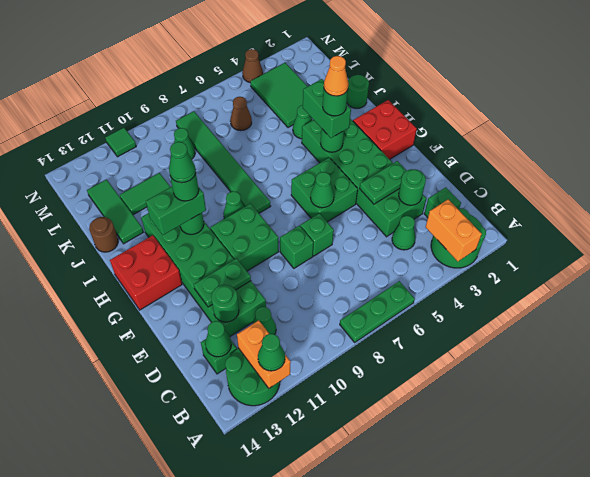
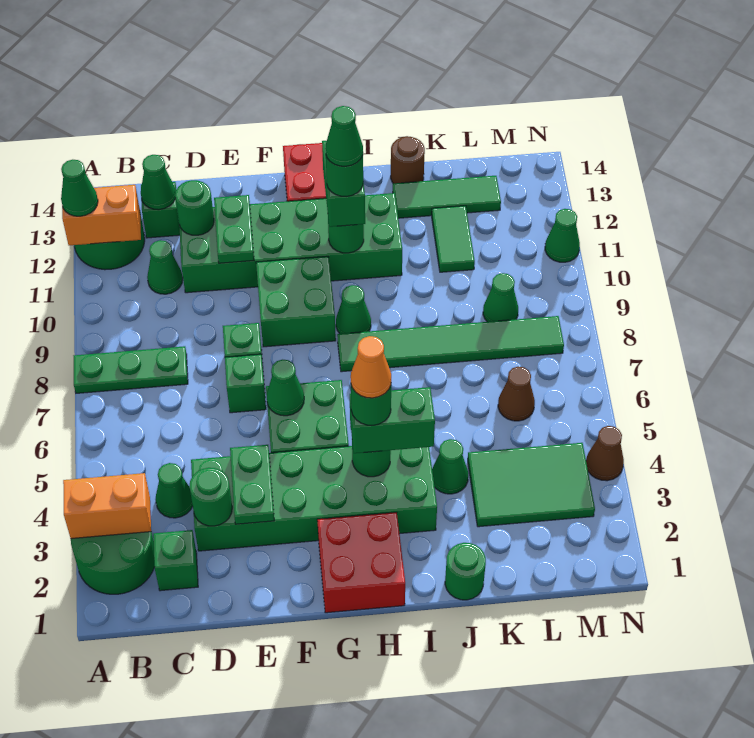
green 1x3 plate [340,281,415,342] -> green 1x3 plate turned to [74,346,188,393]
green 1x1 tile [105,128,136,157] -> green 1x1 cone [545,209,580,262]

